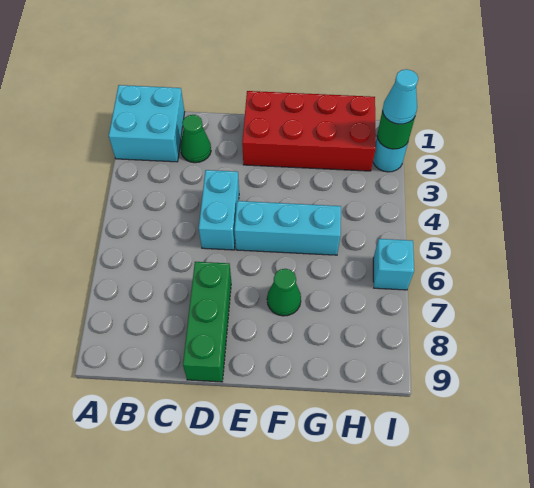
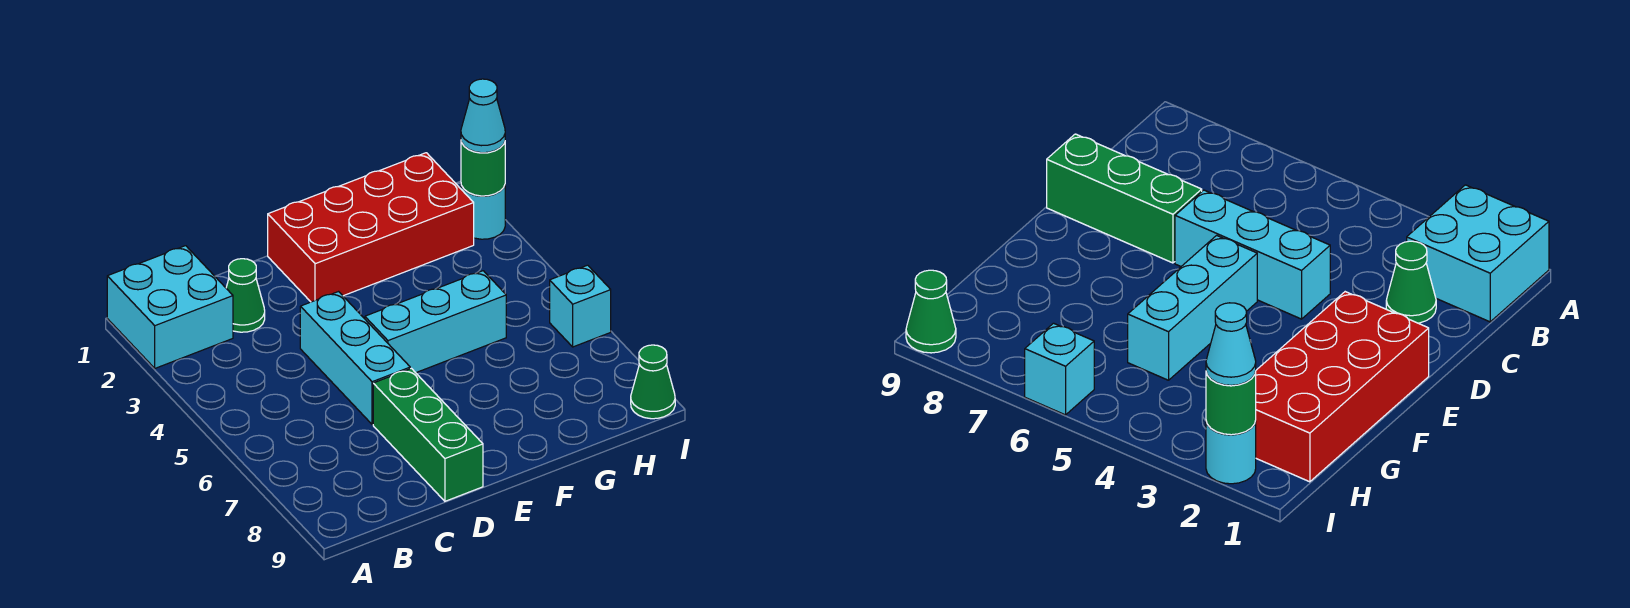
cyan 1x2 brick [199,170,239,250] -> cyan 1x3 brick [300,292,410,425]
green 1x1 cone [267,269,301,316] -> green 1x1 cone moved to [631,345,675,419]

